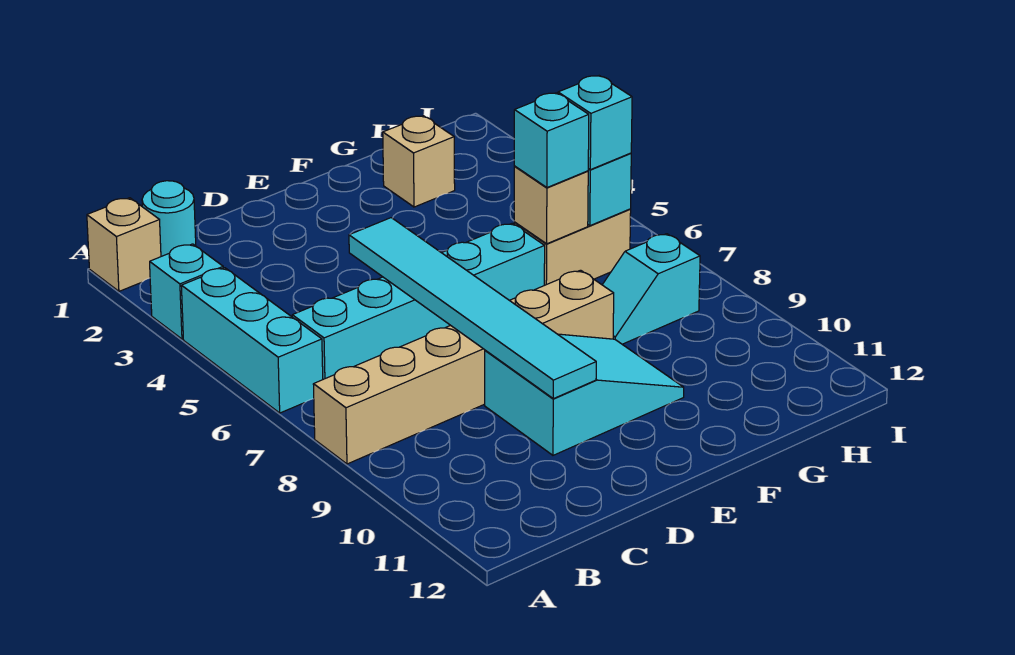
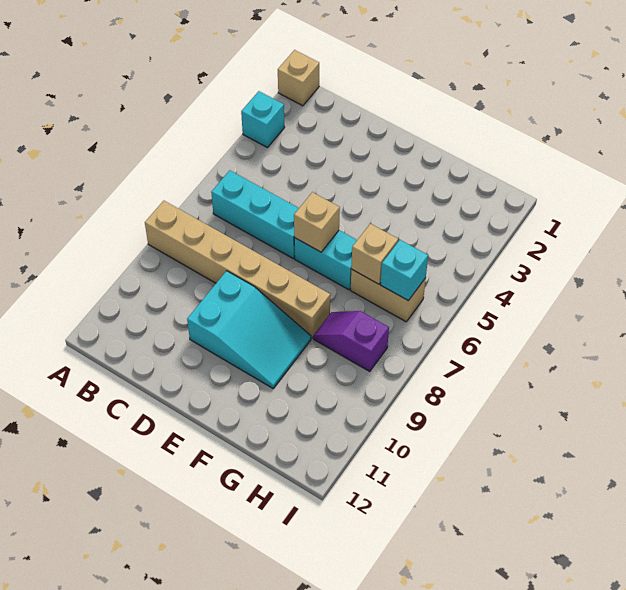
cyan 1x3 brick [181,268,323,413] -> none
cyan 1x1 round brick [142,181,196,256] -> none
cyan 1x6 tile [349,218,596,399] -> none
tan 1x1 brick [383,116,455,207] -> tan 1x1 brick moved to [294,192,340,252]
cyan 1x1 brick [514,93,589,188] -> none
cyan 1x2 slope [602,234,700,344] -> purple 1x2 slope [313,311,389,371]
cyan 1x1 brick [558,76,632,170] -> none

